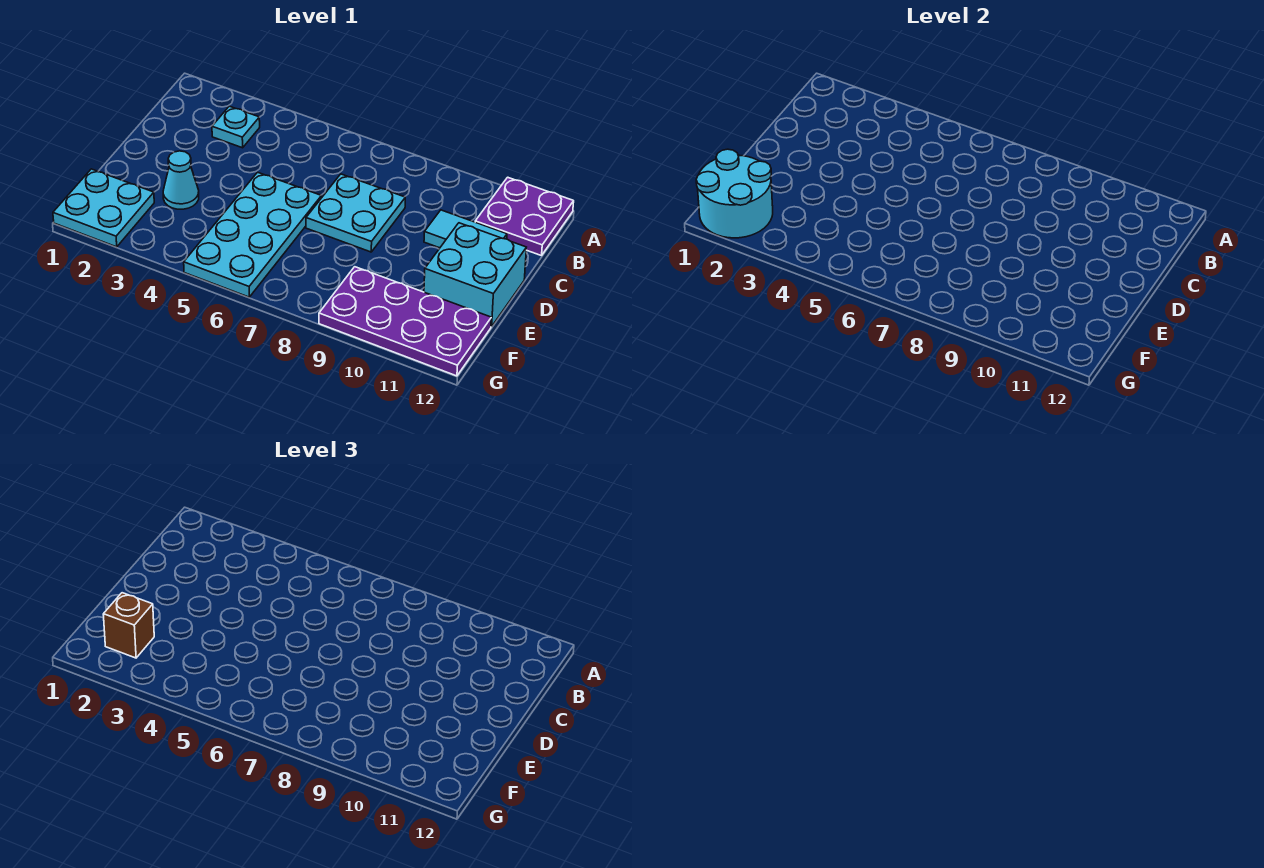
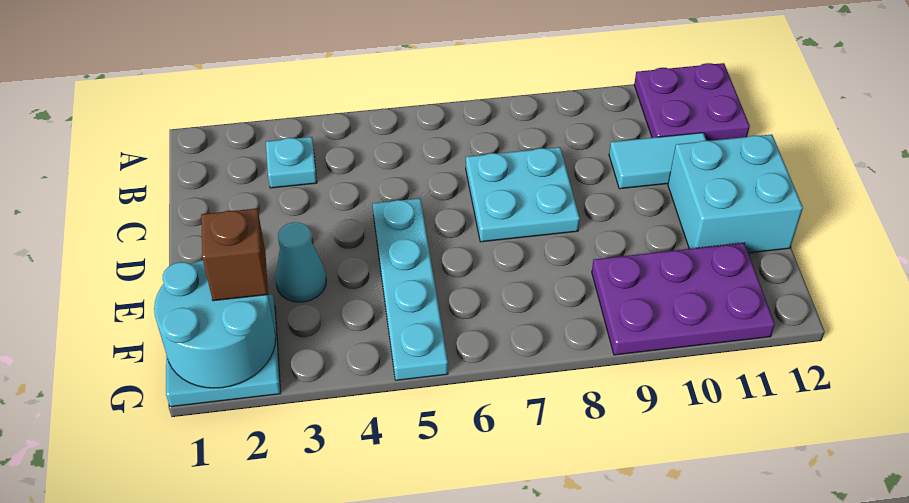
cyan 2x4 plate [184,172,321,297] -> cyan 1x4 plate [373,198,448,380]
purple 2x4 plate [319,267,491,376] -> purple 2x3 plate [592,243,775,355]

